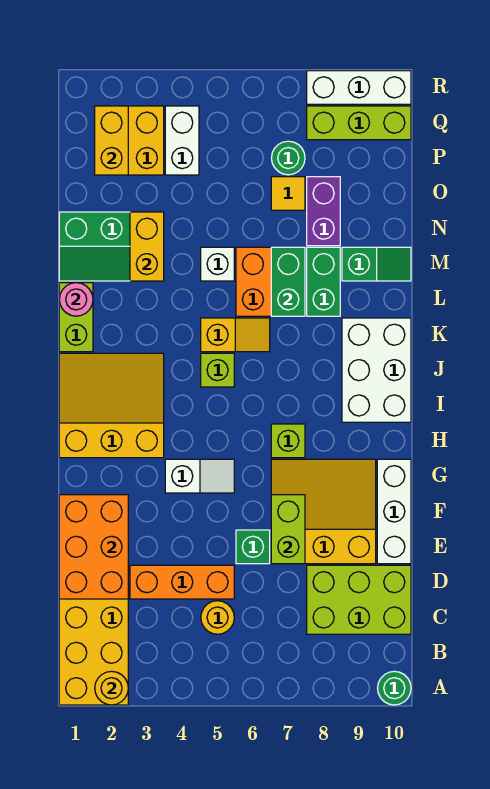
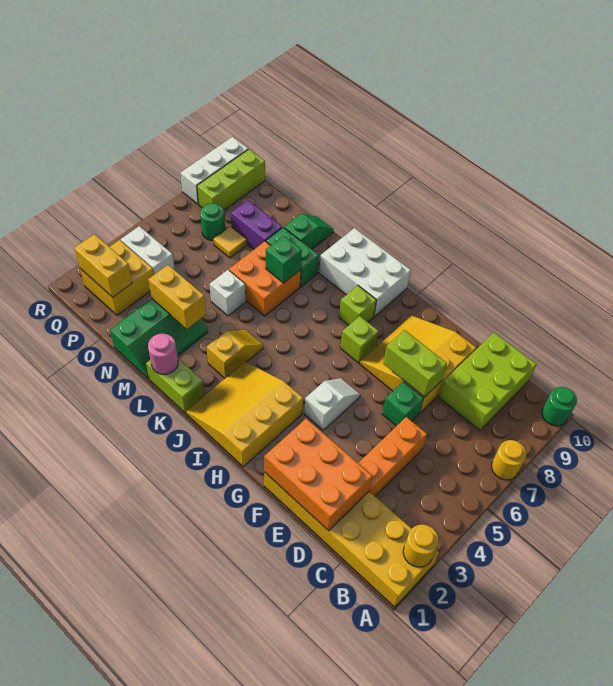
yellow 1x1 round brick [201,601,234,634] -> yellow 1x1 round brick moved to [492,440,527,480]
white 1x3 brick [377,459,411,564] -> none
lime 1x1 brick [201,353,234,387] -> lime 1x1 brick moved to [339,286,376,325]
yellow 1x2 slope [201,318,270,352] -> yellow 1x2 slope moved to [207,330,264,378]
green 1x2 brick [271,247,305,316] -> green 1x1 brick [266,236,302,283]

